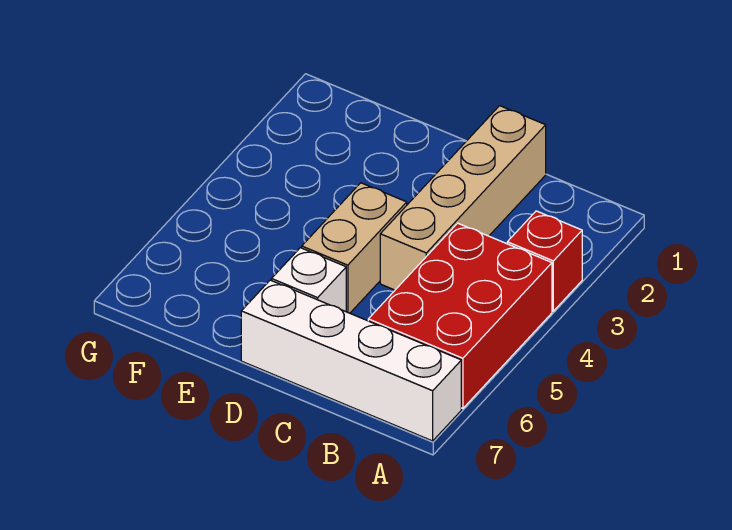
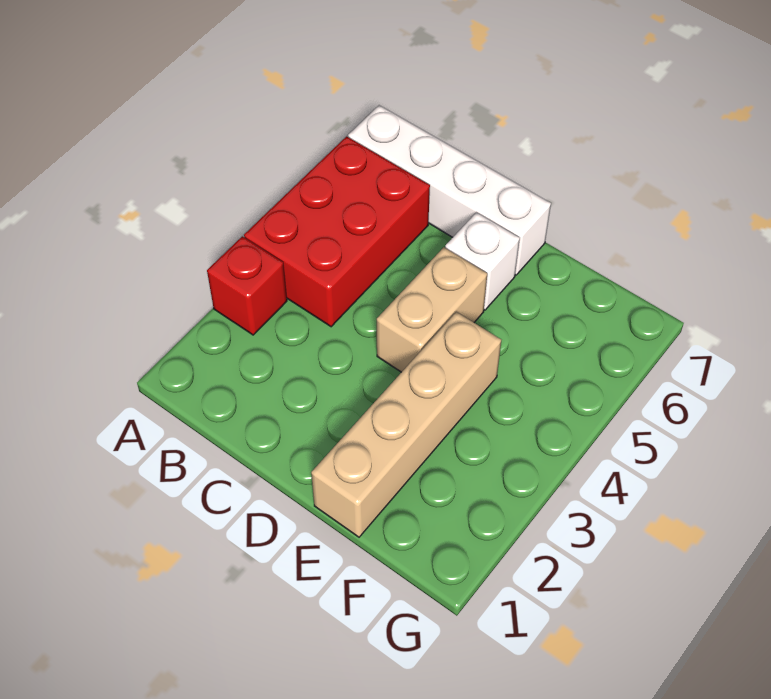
tan 1x4 brick [380,106,546,290] -> tan 1x4 brick moved to [311,312,501,537]

